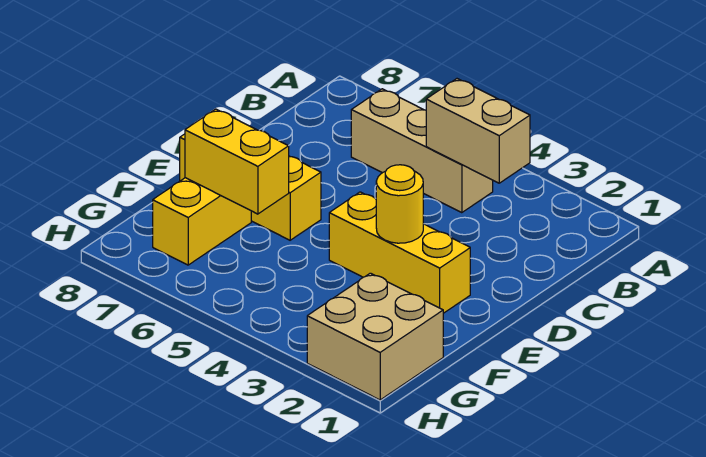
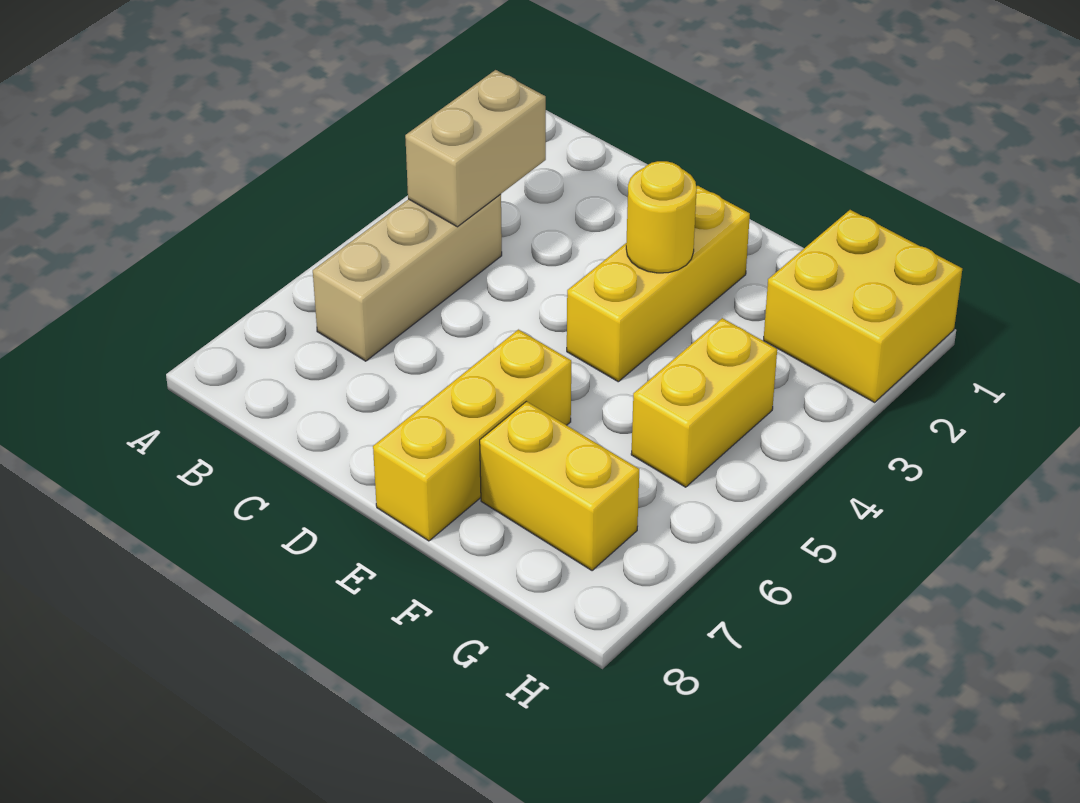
yellow 1x2 brick [185,109,289,214] -> yellow 1x2 brick moved to [631,318,777,487]
tan 2x2 brick [307,273,443,400] -> yellow 2x2 brick [764,210,962,402]

